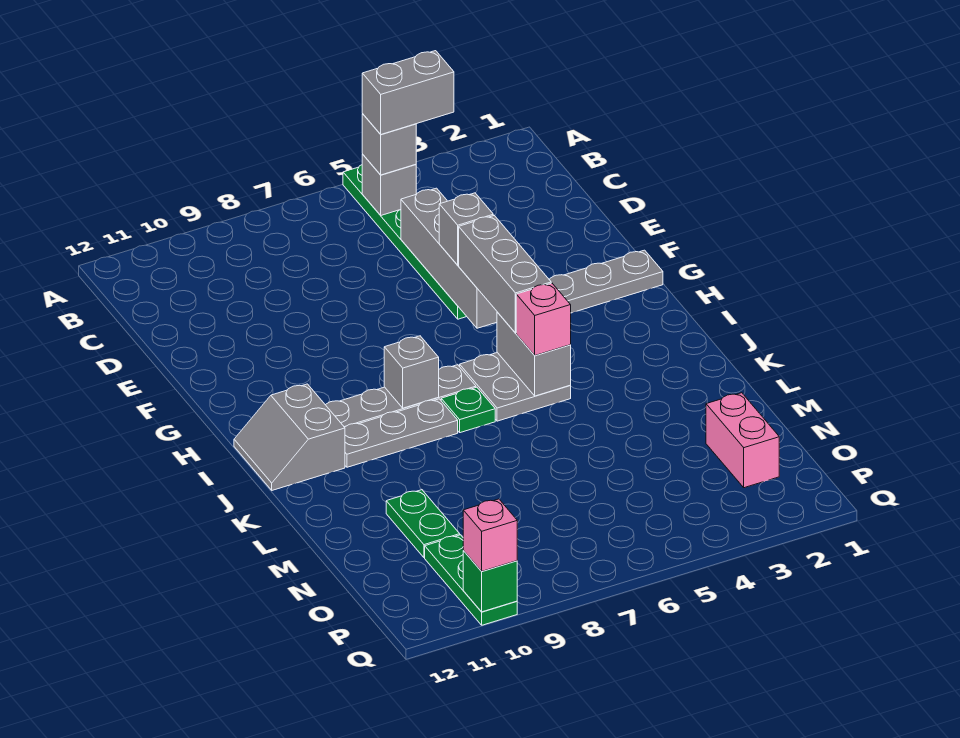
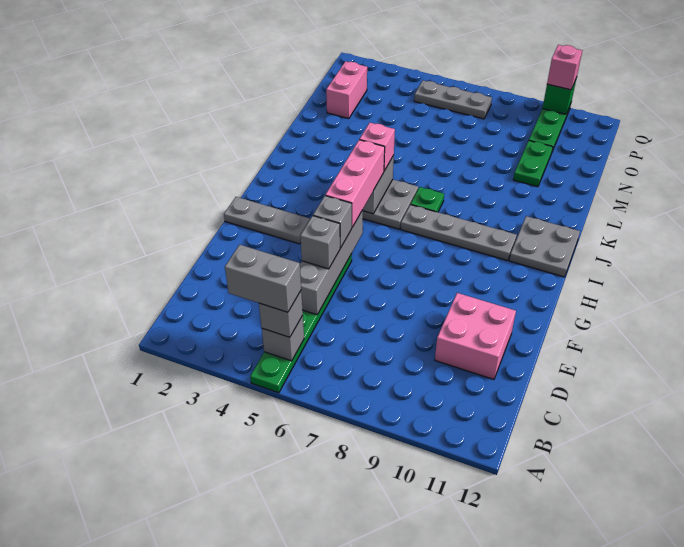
none -> pink 2x2 brick [435,293,516,379]
grey 1x3 brick [459,215,551,333] -> pink 1x3 brick [325,140,385,227]
grey 1x1 brick [384,336,439,408] -> grey 1x1 brick moved to [300,216,340,269]
grey 2x2 slope [234,384,345,490] -> grey 2x2 plate [509,216,580,277]
grey 1x3 plate [345,399,458,467] -> grey 1x3 plate moved to [414,81,492,119]

